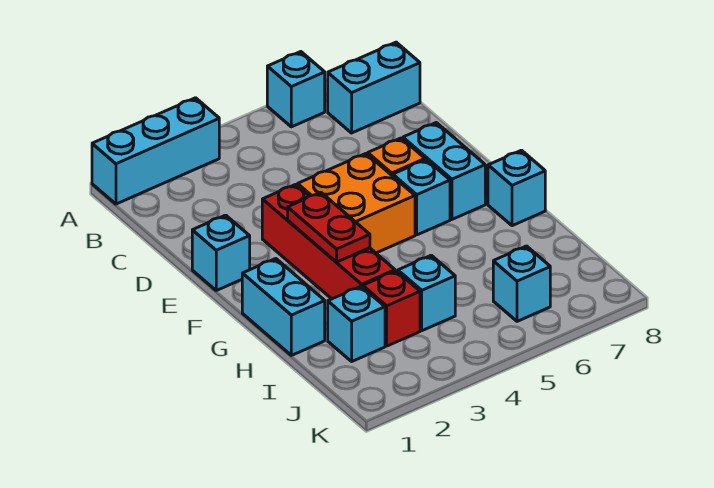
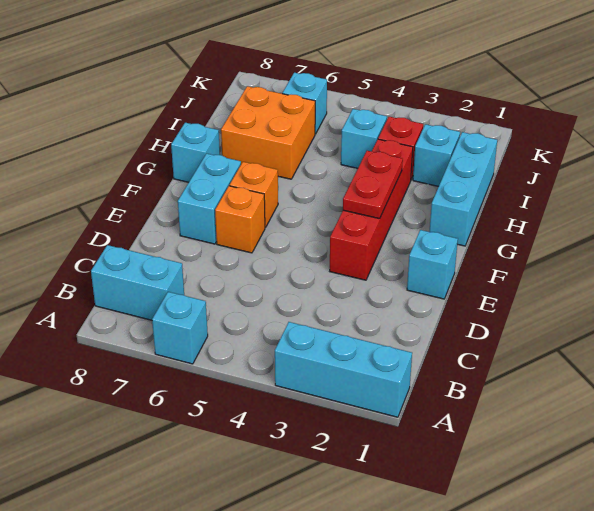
orange 2x2 brick [298,154,415,253] -> orange 2x2 brick moved to [221,86,315,179]
cyan 1x1 brick [393,160,450,235] -> orange 1x1 brick [230,162,278,228]
cyan 1x2 brick [242,259,325,355] -> cyan 1x3 brick [429,132,497,246]

